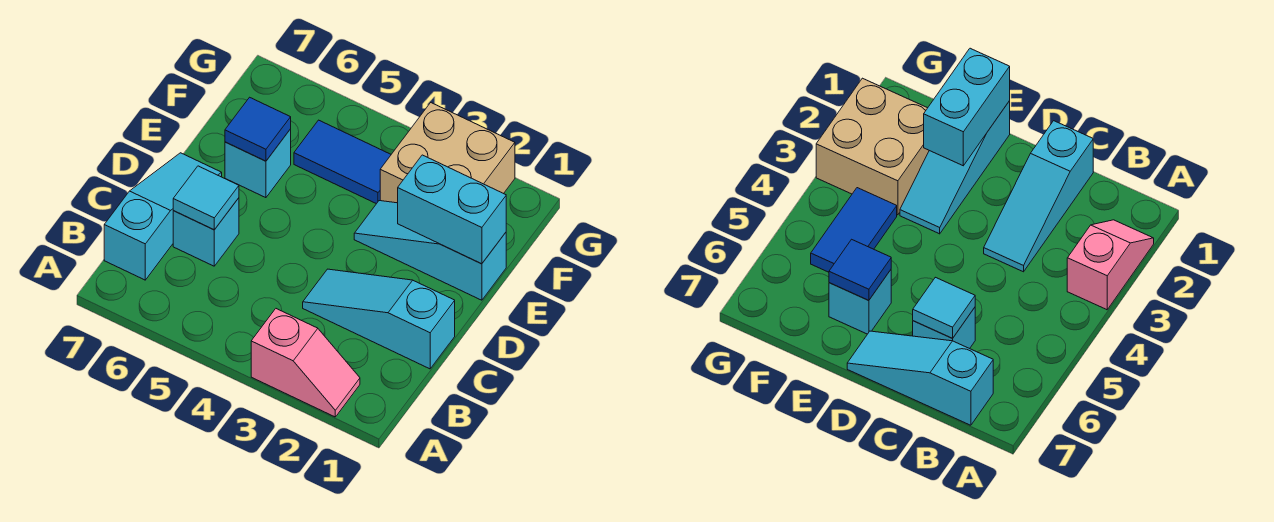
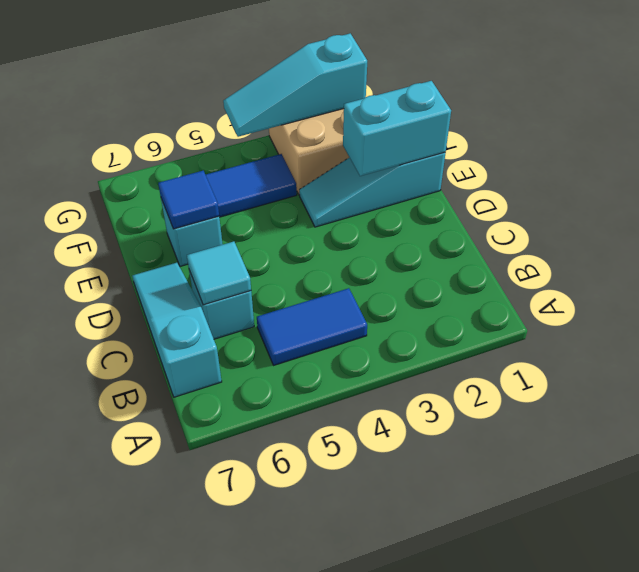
pink 1x2 slope [251,309,360,417] -> none
none -> blue 1x2 tile [257,288,367,365]
cyan 1x3 slope [303,269,455,369] -> cyan 1x3 slope moved to [223,33,367,137]

